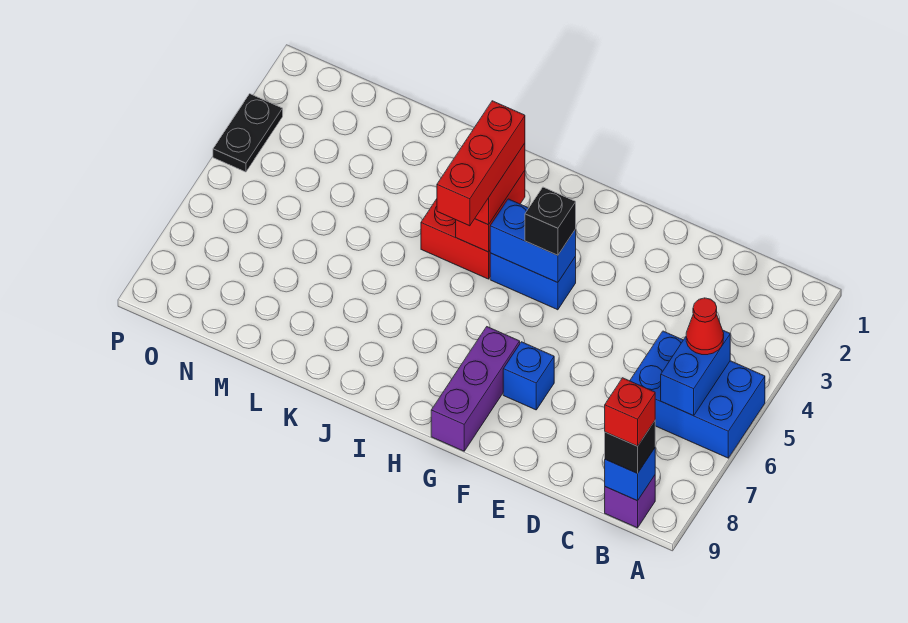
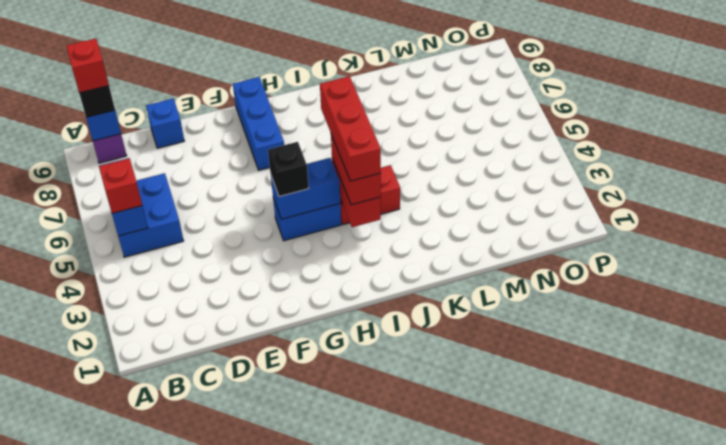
blue 2x3 brick [630,331,765,458] -> blue 2x2 brick [118,173,184,257]
red 1x1 cone [686,298,724,355] -> red 1x1 brick [99,158,142,213]
blue 1x1 brick [503,342,554,410] -> blue 1x1 brick moved to [146,99,184,148]
purple 1x3 brick [431,327,520,451] -> blue 1x3 brick [233,77,284,170]
black 1x2 plate [213,94,283,172] -> none

